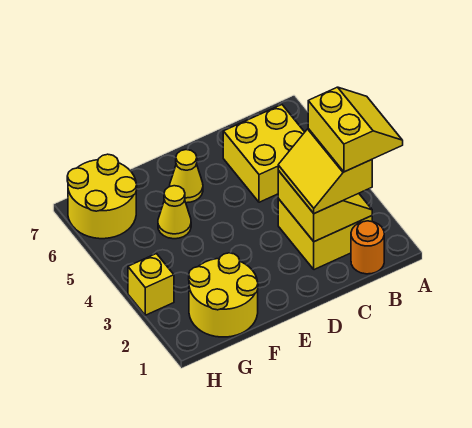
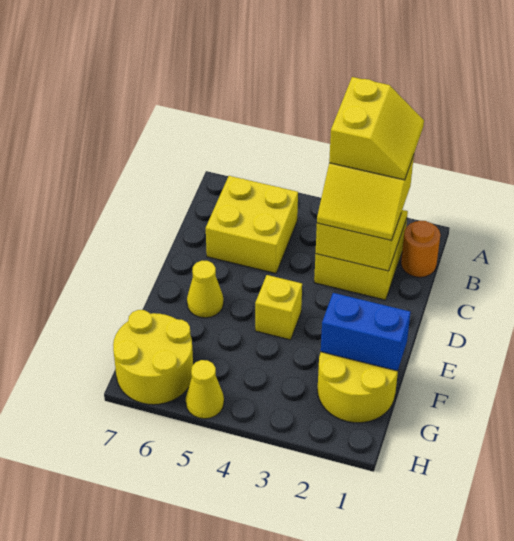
yellow 2x2 slope [308,87,403,172] -> yellow 2x2 slope turned to [329,77,424,180]
none -> blue 1x2 brick [321,293,410,371]
yellow 1x1 cone [158,186,191,239] -> yellow 1x1 cone moved to [186,360,224,419]
yellow 1x1 brick [128,254,174,315] -> yellow 1x1 brick moved to [255,275,302,340]

